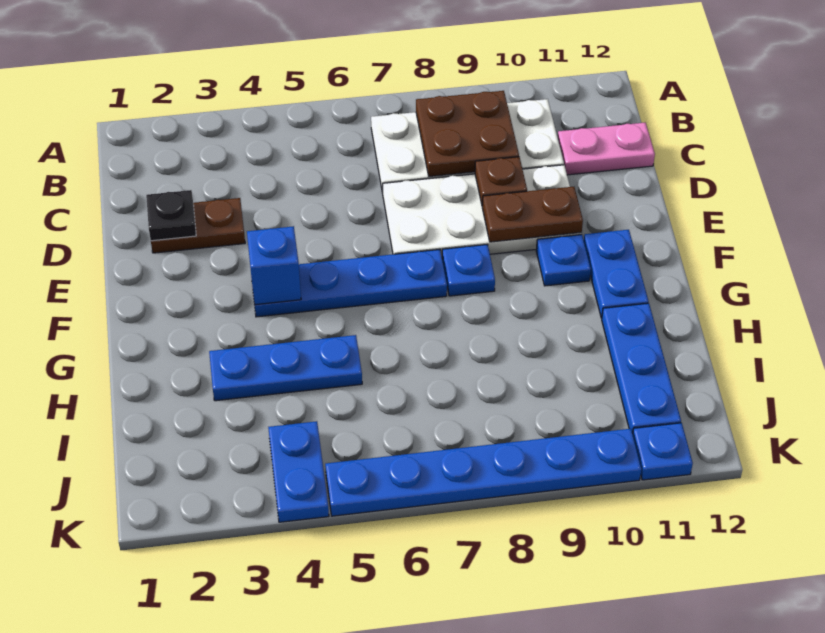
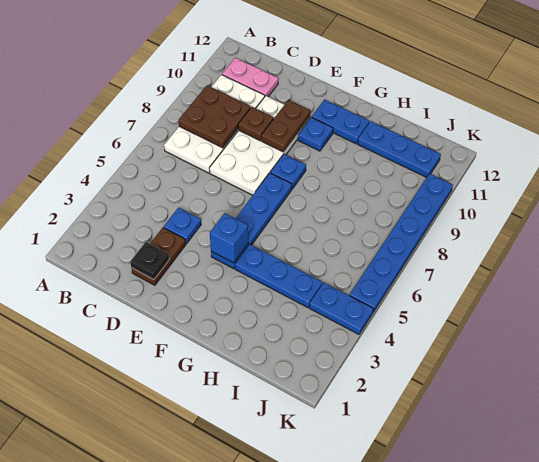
pink 1x2 plate [558,123,655,175] -> pink 1x2 plate turned to [222,58,278,97]
blue 1x3 plate [209,335,362,401] -> blue 1x3 plate turned to [235,244,322,308]
blue 1x1 plate [633,423,693,480] -> blue 1x1 plate moved to [164,208,201,244]

